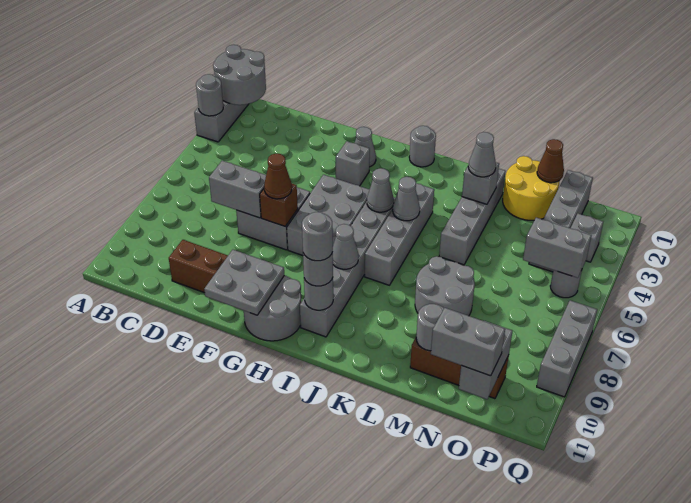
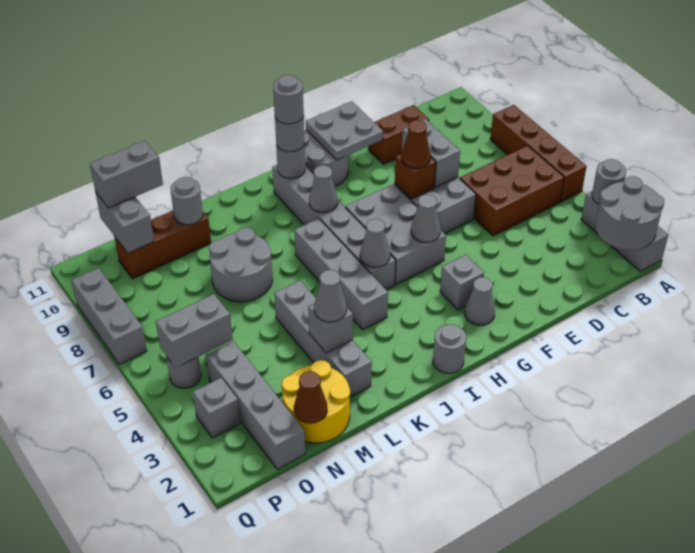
none -> brown 1x4 brick [490,105,587,202]
none -> brown 2x3 brick [460,146,564,236]
grey 1x2 brick [209,161,266,218] -> grey 1x2 brick turned to [402,119,460,187]
grey 1x1 cone [393,177,420,221] -> grey 1x1 cone moved to [411,194,441,242]

